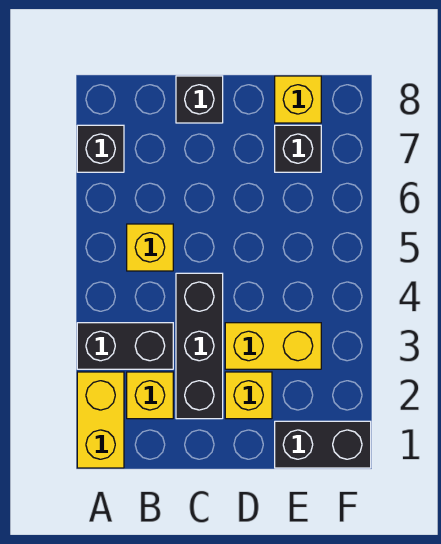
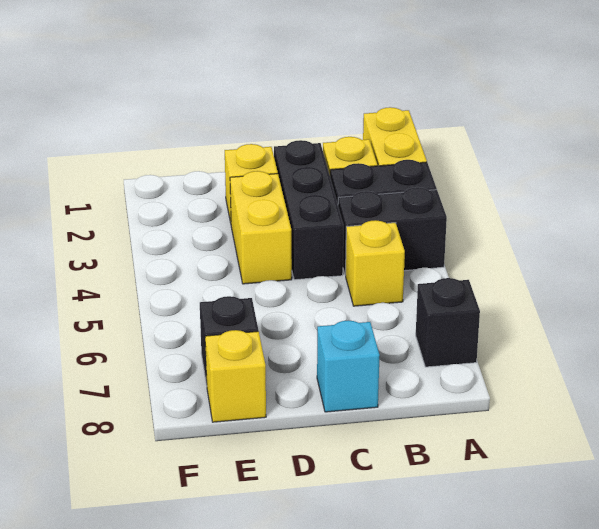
black 1x1 brick [176,76,223,123] -> cyan 1x1 brick [317,320,380,412]
yellow 1x2 brick [225,323,321,369] -> yellow 1x2 brick turned to [230,171,292,284]
black 1x2 brick [275,421,371,468] -> black 1x2 brick moved to [338,187,447,275]

